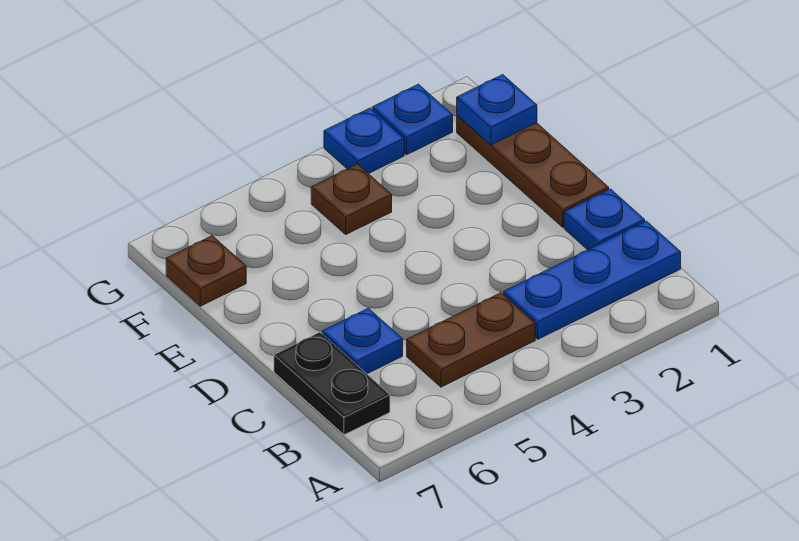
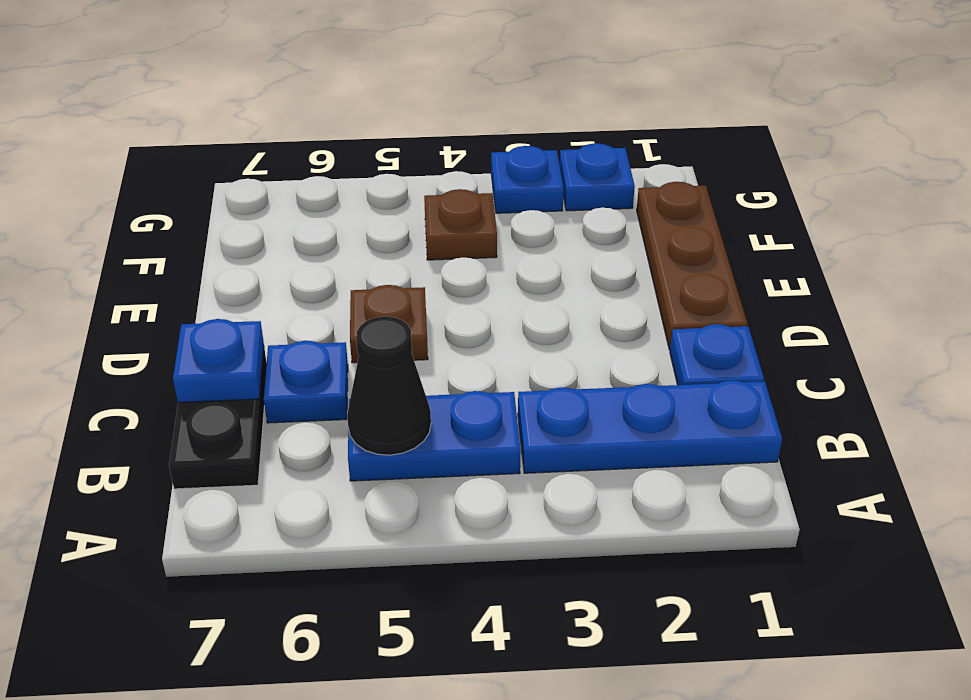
brown 1x2 plate [407,293,535,387] -> blue 1x2 plate [348,391,521,481]
none -> black 1x1 cone [347,316,431,455]
blue 1x1 plate [457,75,537,145] -> blue 1x1 plate moved to [173,319,264,402]
brown 1x1 plate [166,236,246,306] -> brown 1x1 plate moved to [350,285,428,363]

